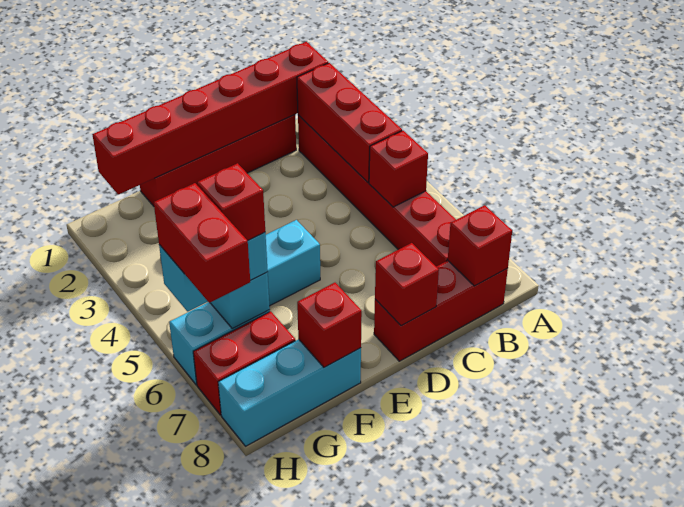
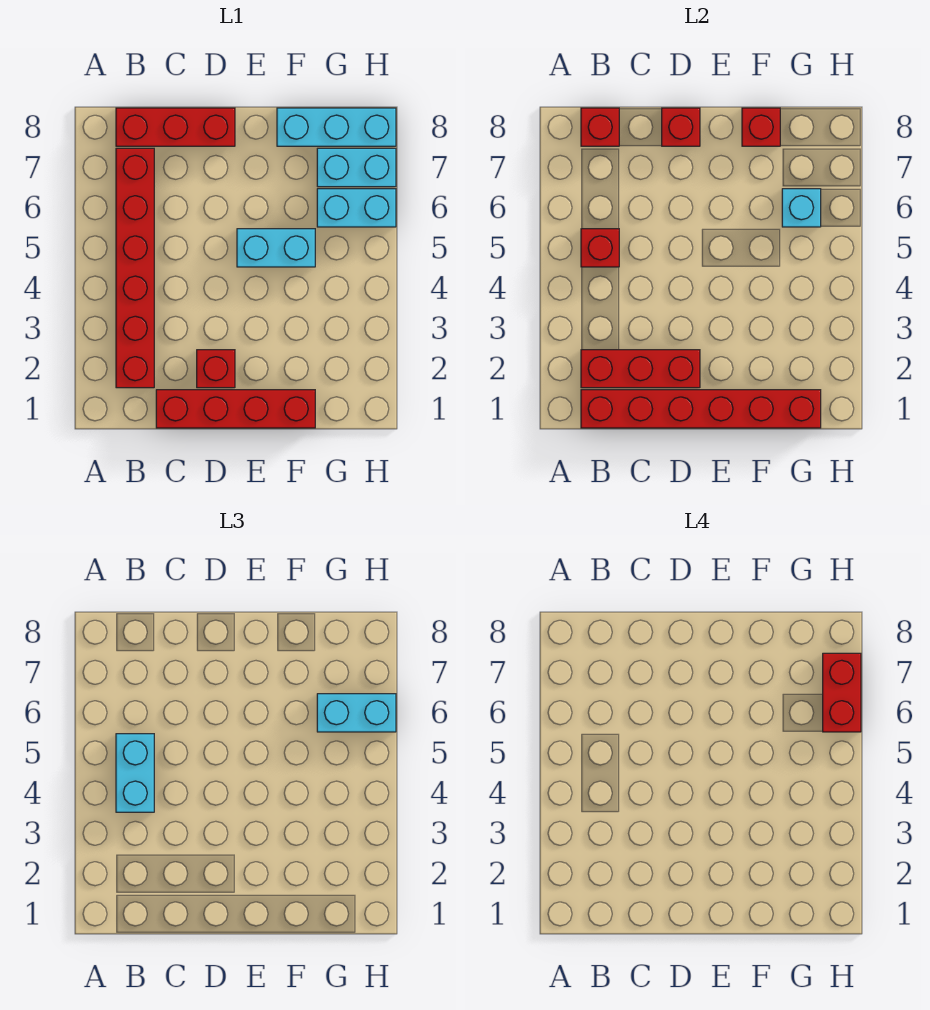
red 1x3 brick [297,63,402,182] -> red 1x3 brick turned to [581,350,700,388]
none -> cyan 1x2 brick [116,734,154,812]
red 1x1 brick [197,163,265,240] -> red 1x1 brick moved to [197,350,235,388]
red 1x2 brick [193,311,295,415] -> cyan 1x2 brick [317,148,396,187]

